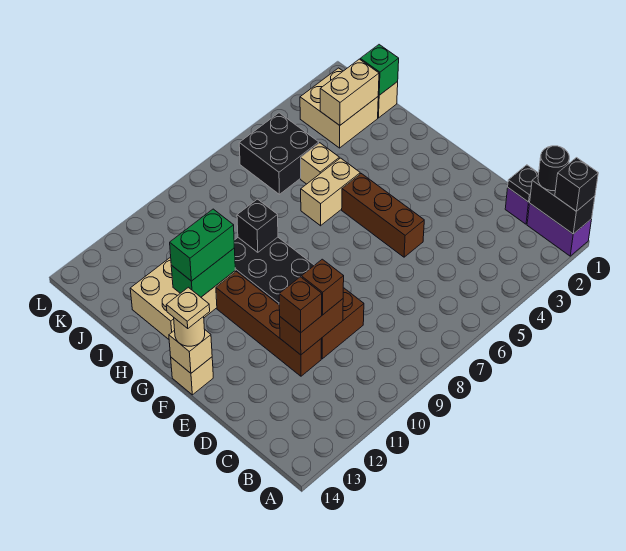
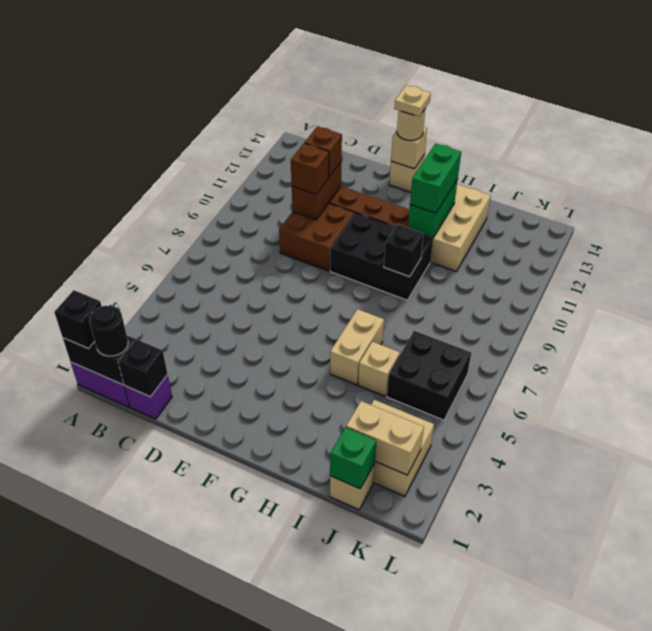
black 1x1 plate [508,165,539,202] -> black 1x1 brick [118,339,168,397]
brown 1x3 brick [342,174,424,257] -> none
tan 1x2 brick [320,59,379,125] -> tan 1x2 brick turned to [346,401,424,475]

